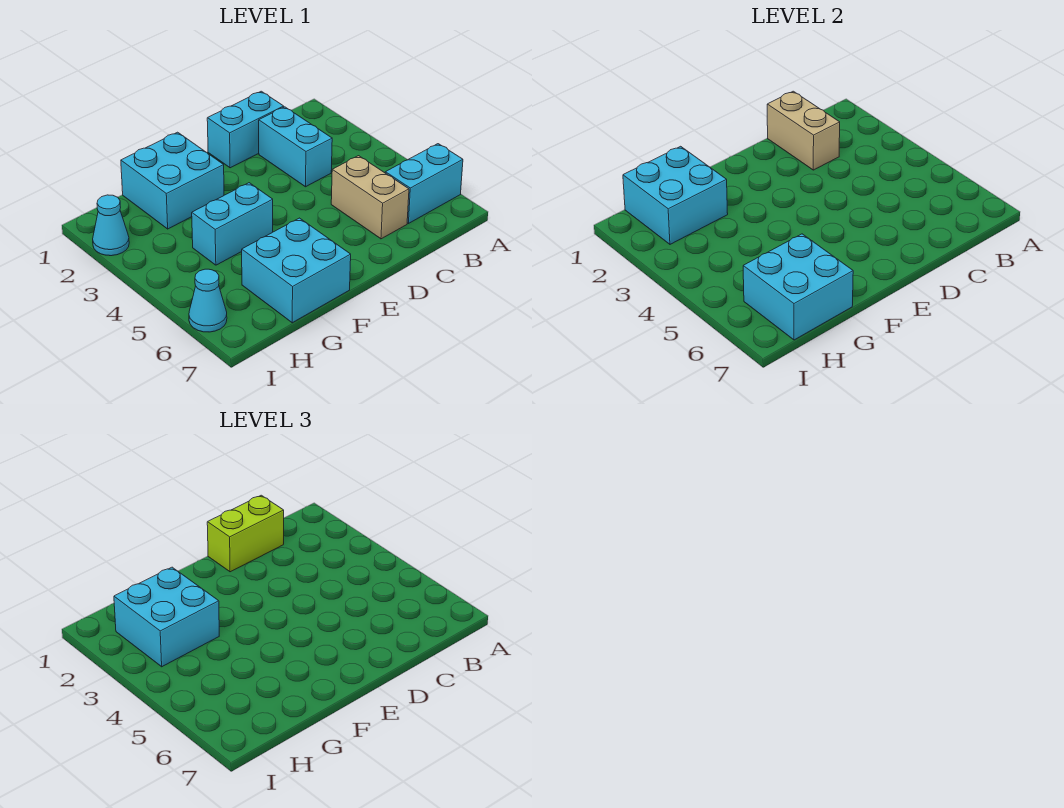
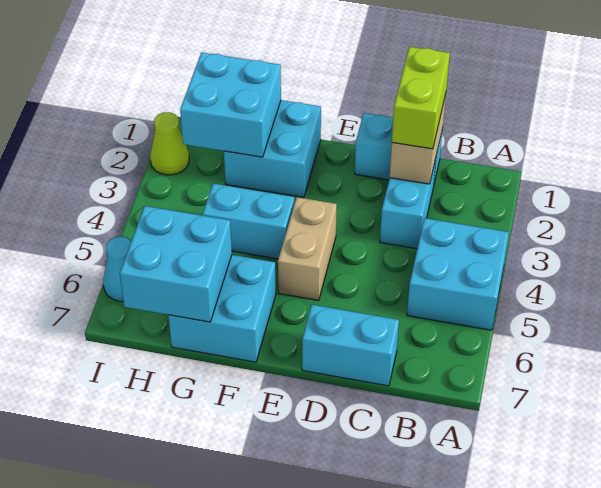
cyan 1x2 brick [385,144,463,223] -> cyan 1x2 brick moved to [302,305,399,386]
lime 1x2 brick [207,495,284,572] -> lime 1x2 brick turned to [392,47,450,149]
tan 1x2 brick [331,156,409,239] -> tan 1x2 brick moved to [278,197,337,300]
cyan 2x2 brick [114,567,219,667] -> cyan 2x2 brick moved to [407,218,509,330]
cyan 1x1 cone [93,195,129,256] -> lime 1x1 cone [150,112,189,175]

